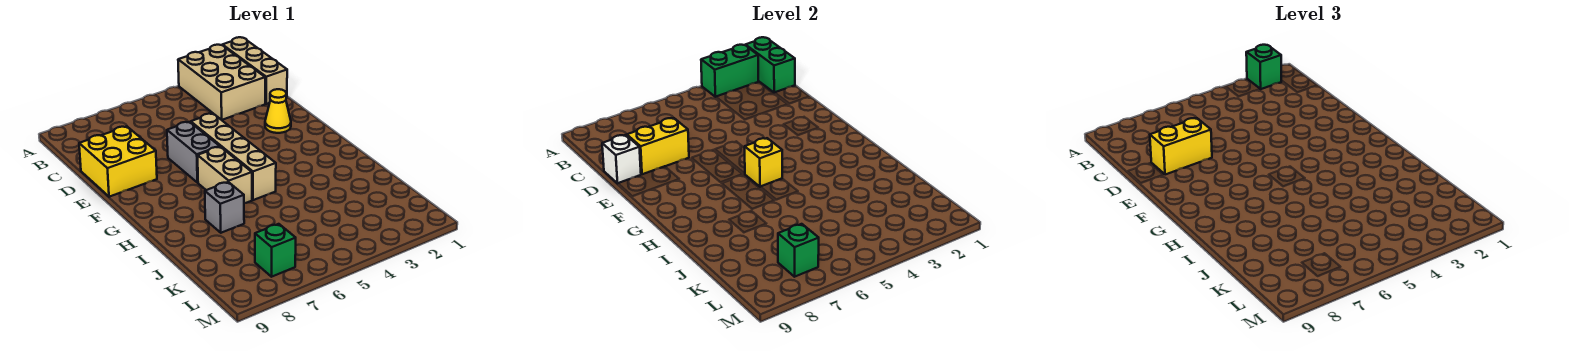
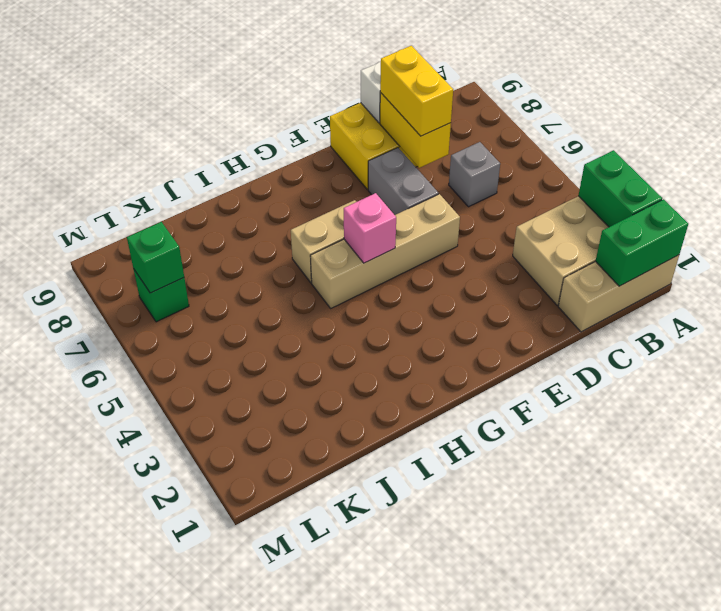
green 1x1 brick [1246,45,1281,89] -> none
yellow 1x1 cone [265,89,291,133] -> none
grey 1x2 brick [167,122,220,183] -> grey 1x2 brick turned to [368,148,438,215]
yellow 1x1 brick [745,138,782,187] -> pink 1x1 brick [344,193,396,263]
grey 1x1 brick [205,182,244,233] -> grey 1x1 brick moved to [449,142,500,207]

